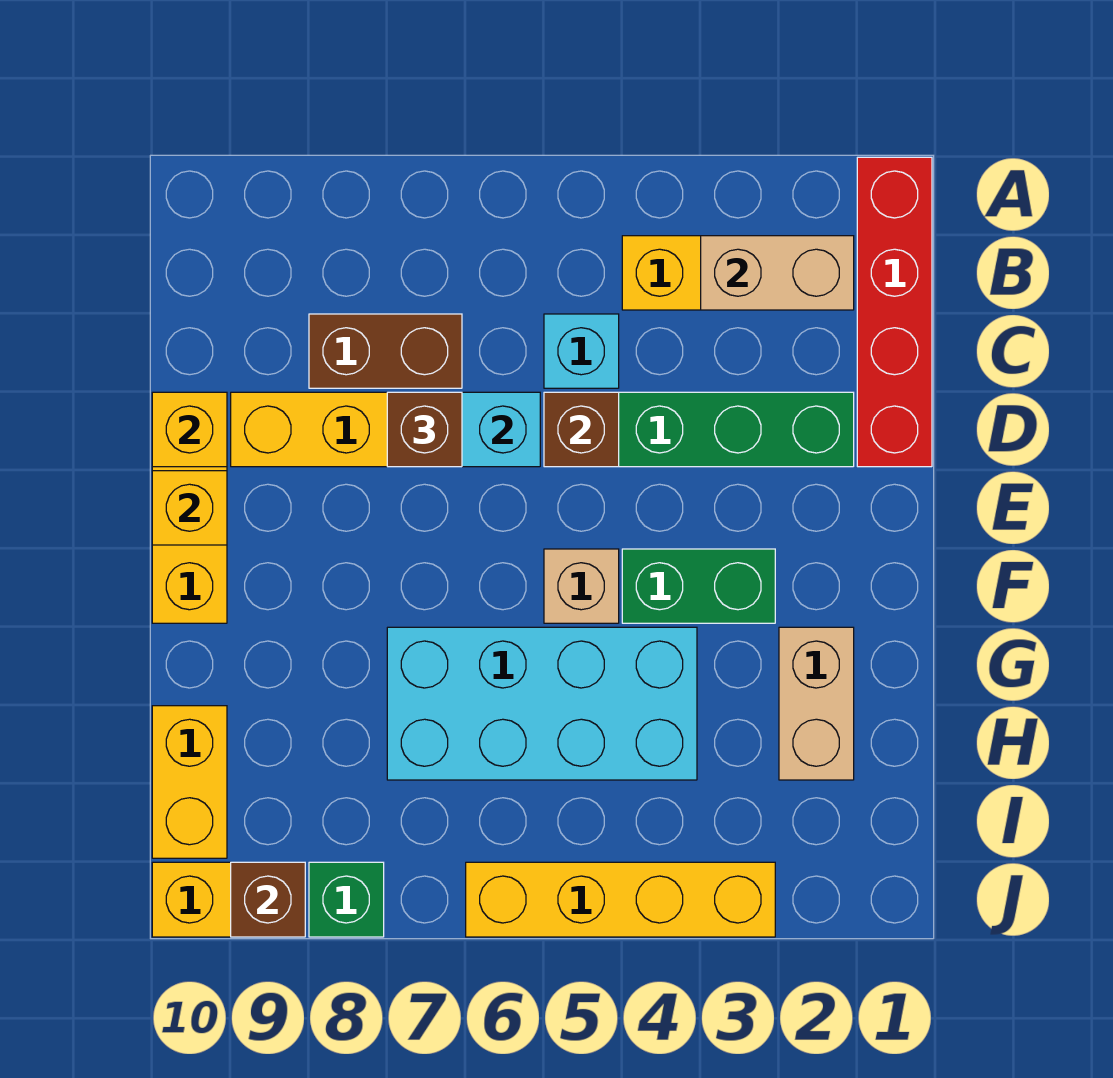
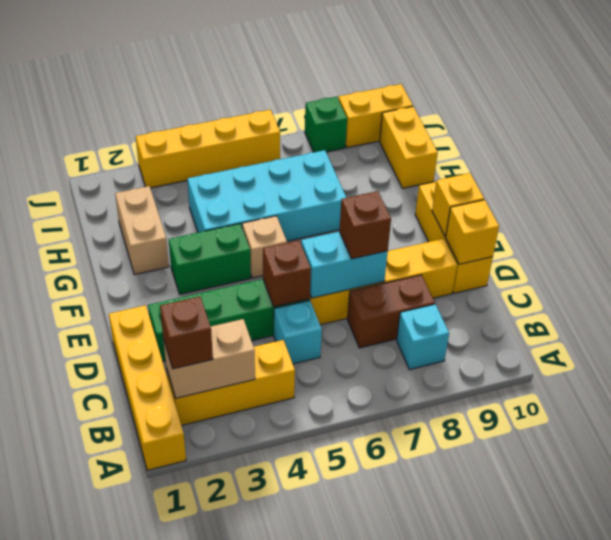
red 1x4 brick [857,157,932,467] -> yellow 1x4 brick [109,305,186,470]
none -> cyan 1x1 brick [397,304,449,370]
brown 1x1 brick [231,862,305,937] -> brown 1x1 brick moved to [160,297,213,369]

